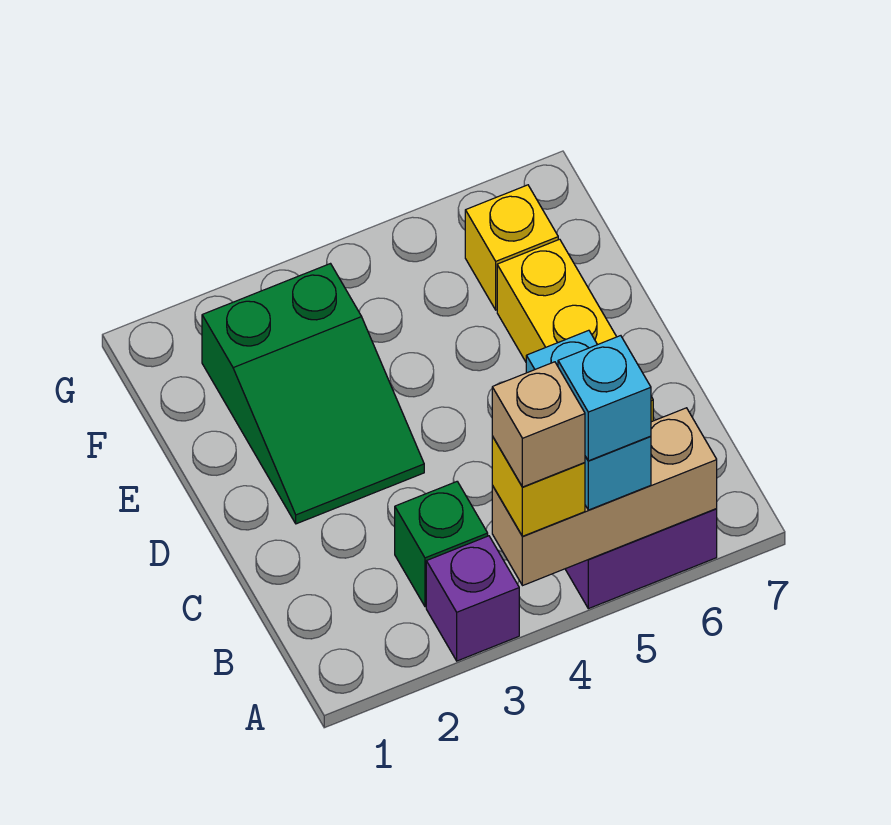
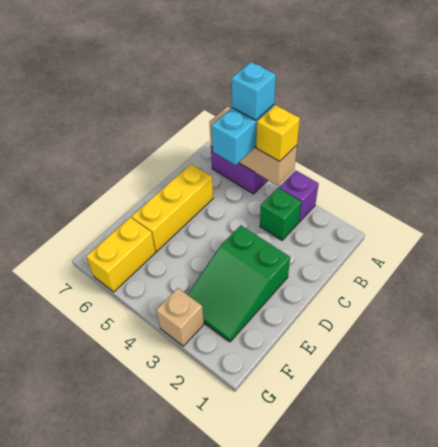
tan 1x1 brick [492,362,585,487] -> tan 1x1 brick moved to [156,288,204,346]
green 2x3 slope [202,264,424,524] -> green 2x3 slope turned to [187,225,290,342]
yellow 1x1 brick [465,185,558,310] -> yellow 1x2 brick [86,217,155,292]

